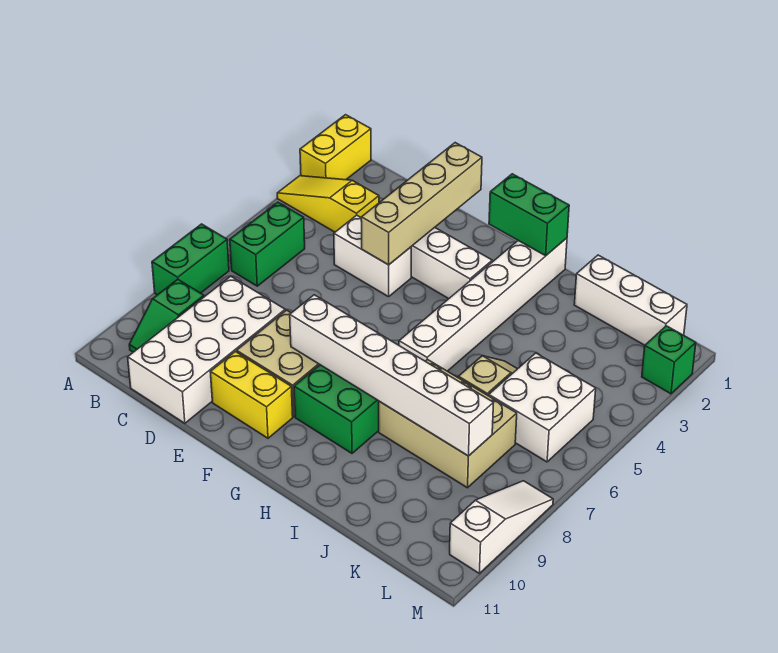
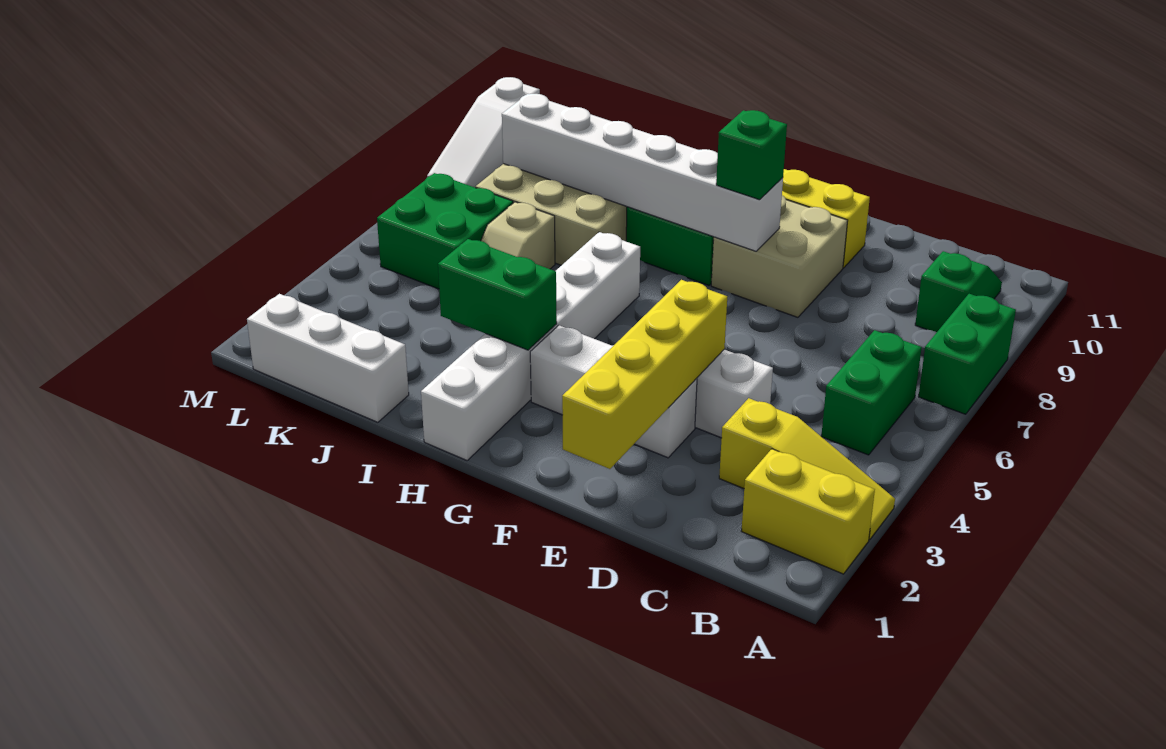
yellow 1x2 brick [300,115,371,180] -> yellow 1x2 brick turned to [742,449,875,574]
white 2x4 brick [128,276,285,423] -> none
tan 1x4 brick [361,143,482,265] -> yellow 1x4 brick [562,280,727,469]
green 1x2 brick [489,174,569,256] -> green 1x2 brick moved to [438,239,557,350]
white 2x2 brick [489,353,596,462] -> green 2x2 brick [377,173,513,289]
green 1x1 brick [642,326,696,394] -> green 1x1 brick moved to [716,110,787,200]

